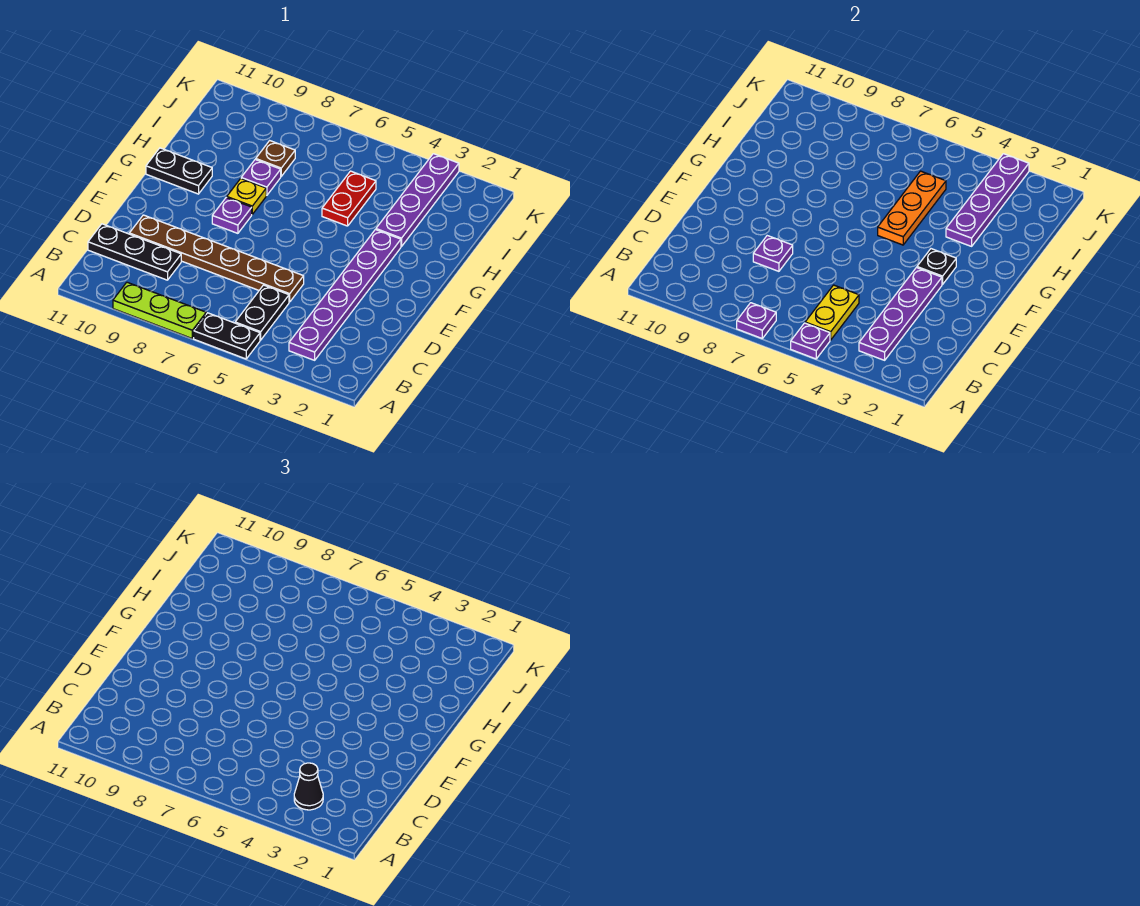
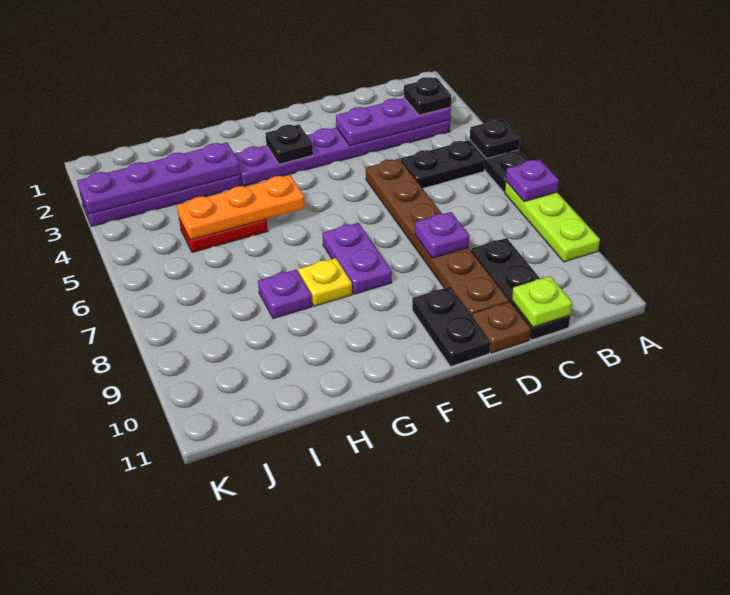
purple 1x1 plate [791,323,830,359] -> black 1x1 plate [470,119,520,159]
purple 1x4 plate [859,268,942,360] -> purple 1x3 plate [336,98,451,146]
black 1x1 cone [294,763,323,810] -> black 1x1 plate [404,77,451,115]
yellow 1x2 plate [805,285,859,340] -> none
none -> lime 1x1 plate [512,276,572,327]
purple 1x1 plate [212,197,252,233] -> purple 1x2 plate [322,223,392,294]
black 1x2 plate [146,148,212,194] -> black 1x2 plate moved to [412,287,490,367]
brown 1x1 plate [256,141,295,176] -> brown 1x1 plate moved to [472,301,531,353]

